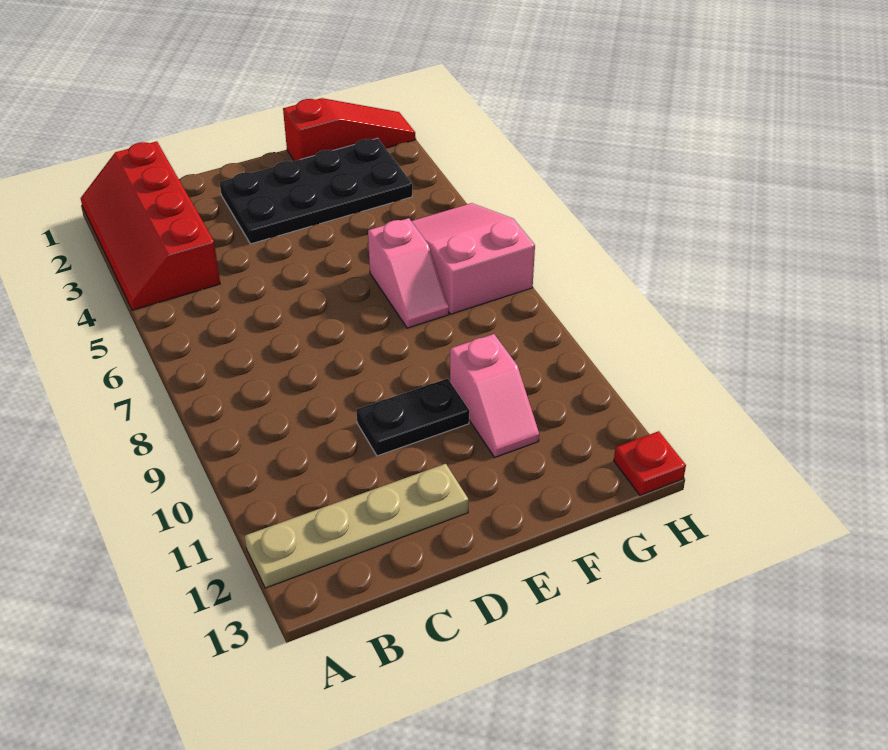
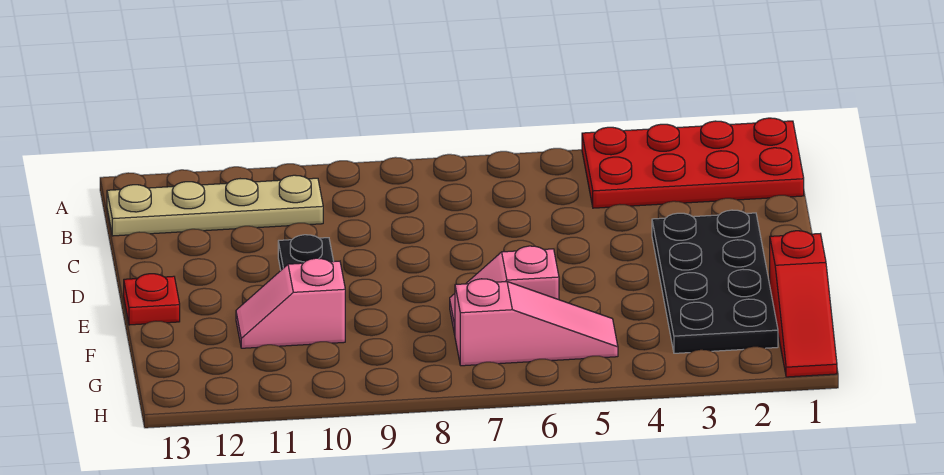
red 2x4 slope [81,141,220,310] -> red 2x4 plate [582,118,804,208]
tan 1x4 plate [245,464,469,588] -> tan 1x4 plate turned to [107,175,323,236]
pink 2x3 slope [411,203,535,314] -> pink 1x3 slope [455,279,618,366]
red 1x1 plate [614,431,686,495] -> red 1x1 plate moved to [124,274,180,325]

